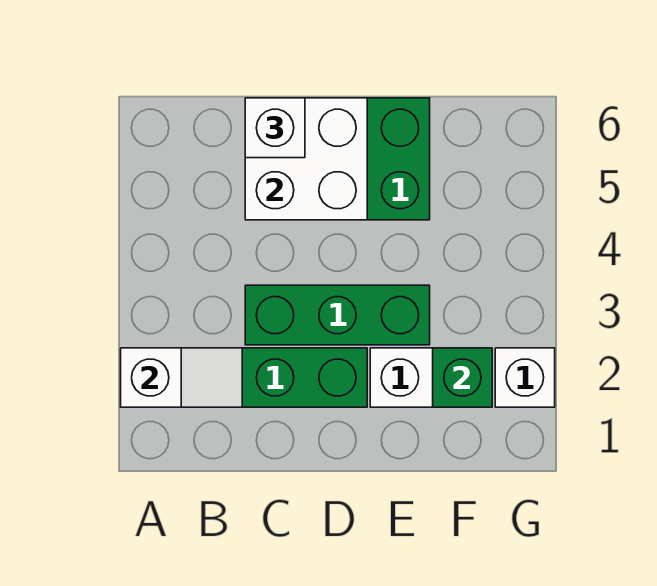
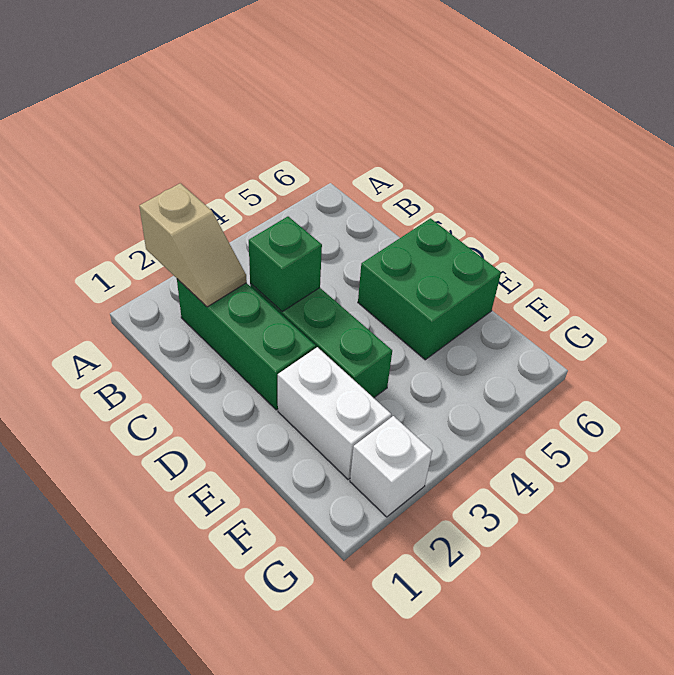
white 1x2 slope [121,348,242,407] -> tan 1x2 slope [139,183,247,307]
white 2x2 brick [245,98,367,220] -> none
white 1x1 brick [245,98,305,158] -> none
green 1x1 brick [433,348,492,407] -> green 1x1 brick moved to [249,217,322,312]

